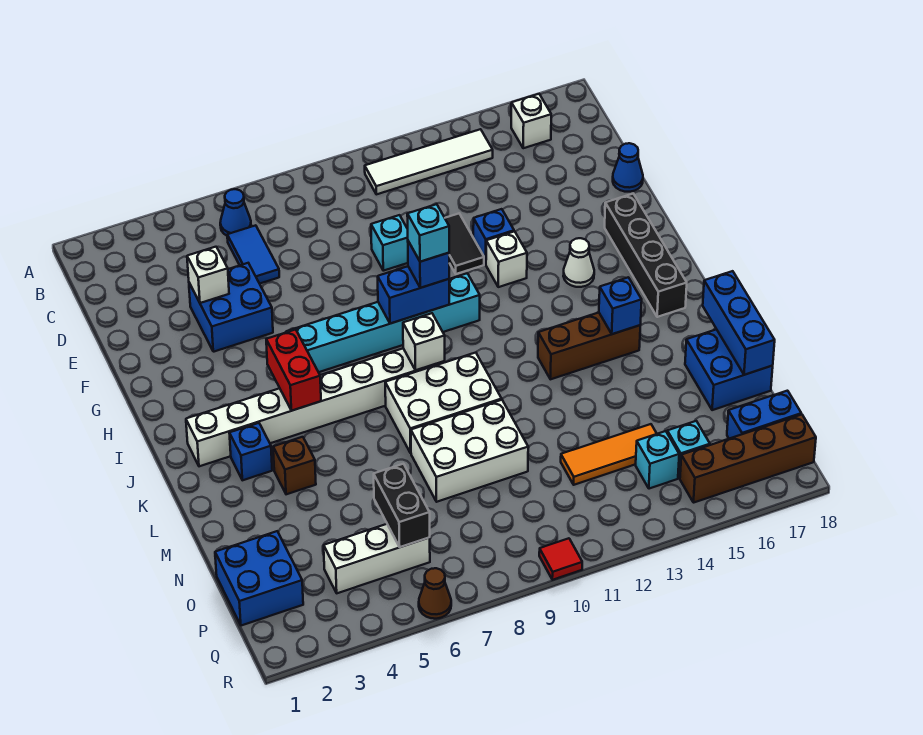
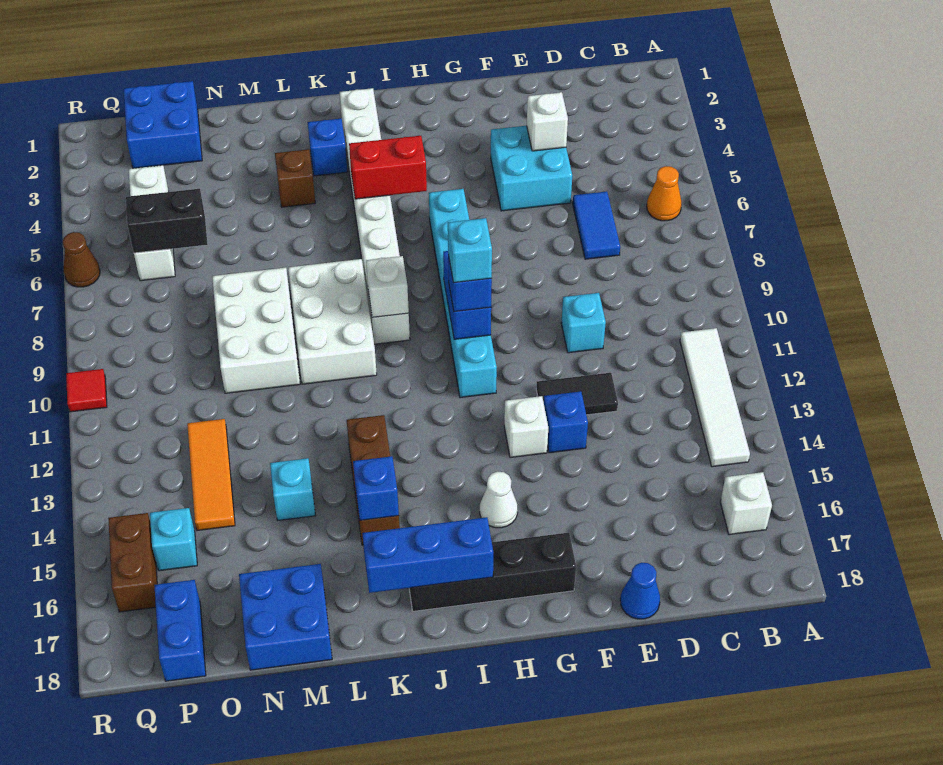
blue 1x1 cone [220,189,251,236] -> orange 1x1 cone [647,166,682,221]
blue 1x2 tile [227,225,279,284] -> blue 1x2 tile turned to [573,191,620,259]
blue 2x2 brick [189,263,273,352] -> cyan 2x2 brick [491,126,572,211]
blue 1x3 brick [703,271,775,375] -> blue 1x3 brick moved to [362,517,493,593]
cyan 1x1 brick [636,431,679,489] -> cyan 1x1 brick moved to [270,458,315,520]
brown 1x4 brick [680,414,816,503] -> brown 1x2 brick [108,513,157,612]

